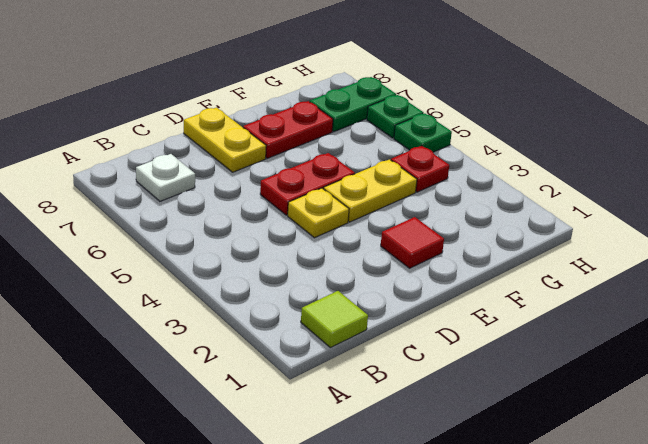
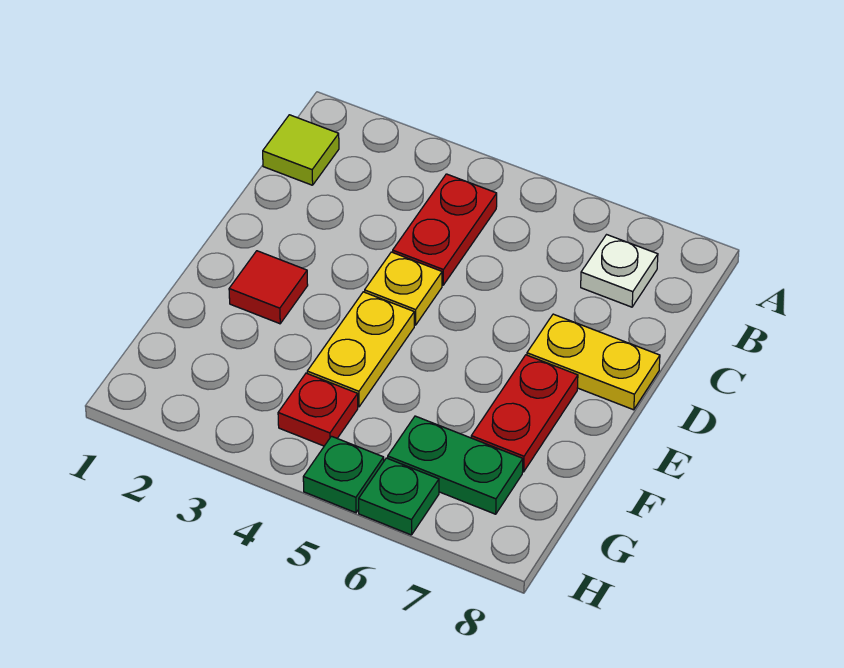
red 1x2 plate [260,153,355,215] -> red 1x2 plate moved to [393,174,497,285]
green 1x2 plate [310,77,396,132] -> green 1x2 plate turned to [388,416,523,514]

